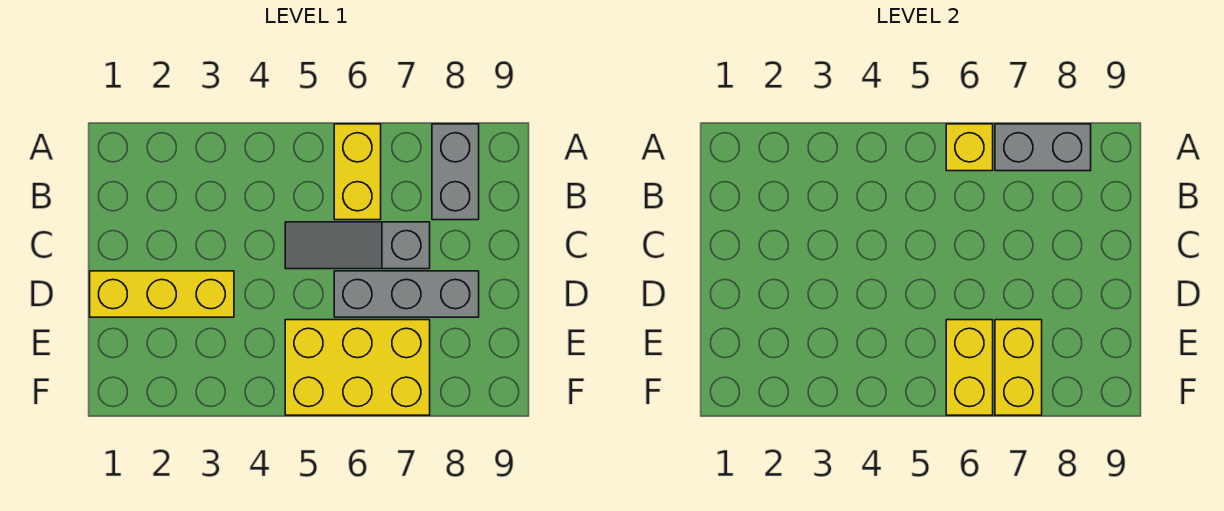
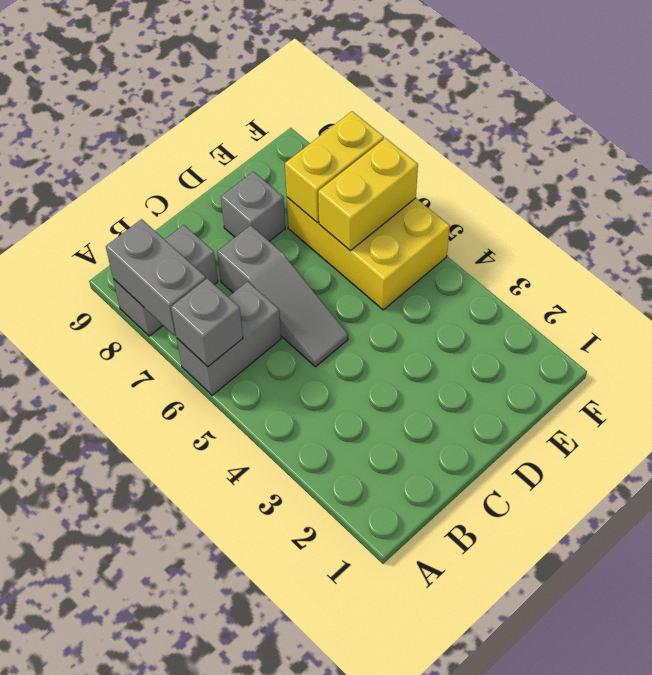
yellow 1x2 brick [334,124,381,220] -> grey 1x2 brick [177,282,281,395]
yellow 1x1 brick [946,124,993,171] -> grey 1x1 brick [171,278,243,367]
yellow 1x3 brick [90,271,234,317] -> none
grey 1x3 brick [334,271,479,317] -> grey 1x1 brick [221,172,285,241]

